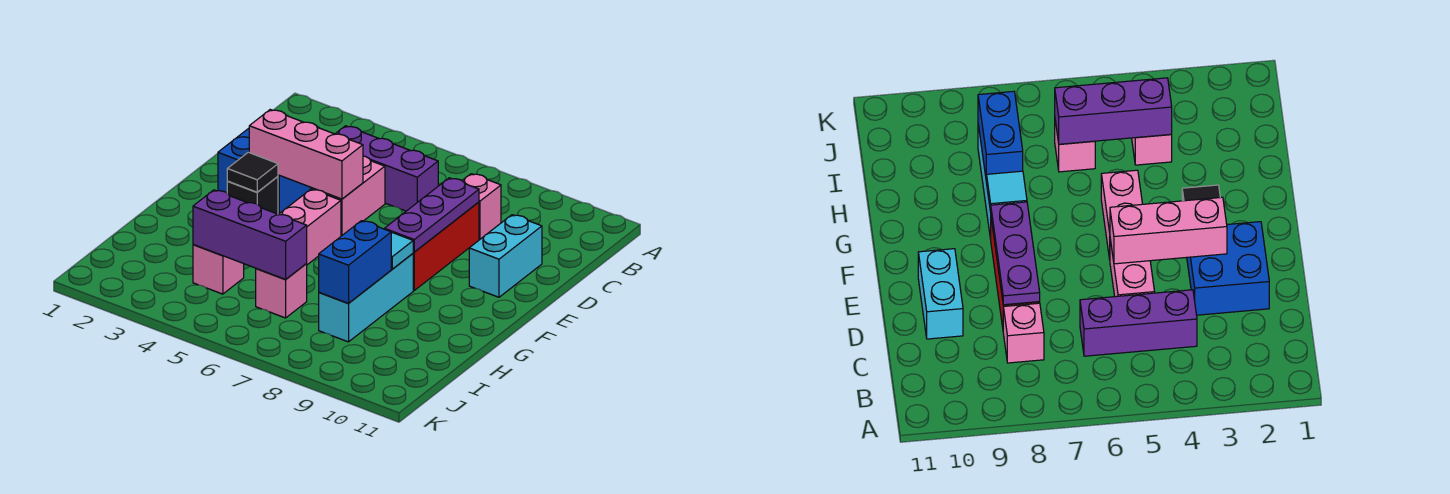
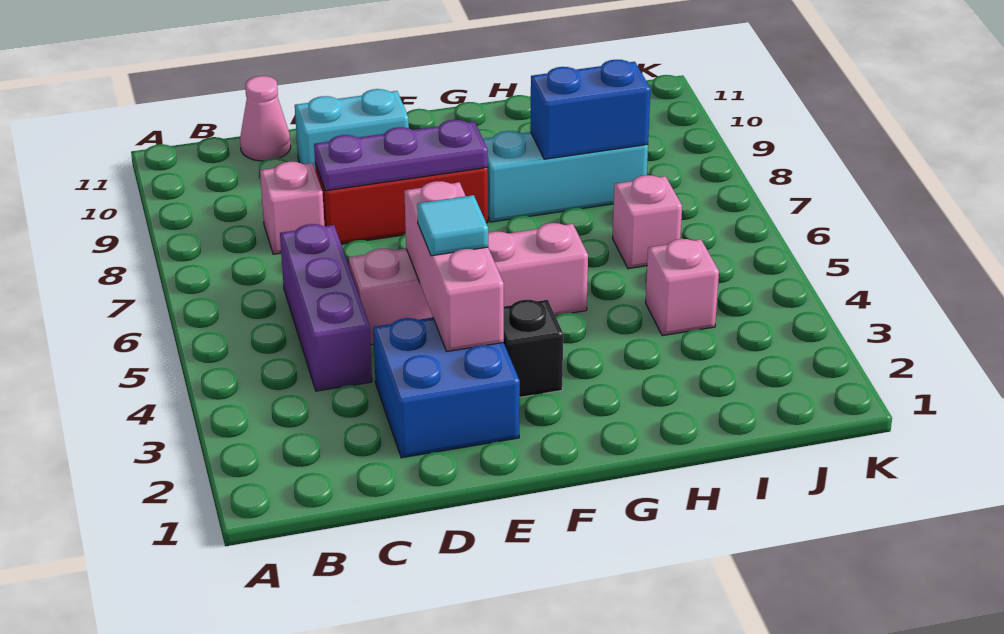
none -> pink 1x1 cone [240,76,291,161]
black 1x1 tile [227,152,278,192] -> none
cyan 1x1 tile [391,232,413,269] -> cyan 1x1 tile moved to [417,195,488,256]
purple 1x3 brick [193,190,307,279] -> none

